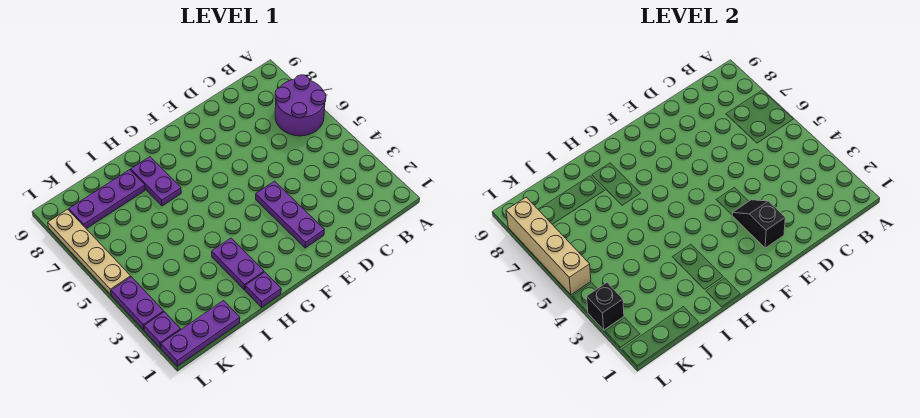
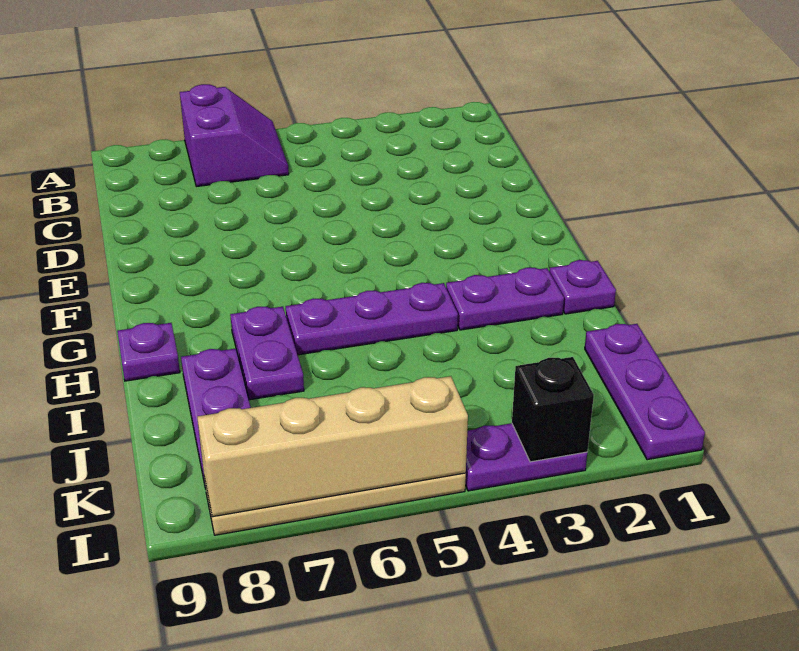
purple 2x2 round brick [275,75,326,136] -> purple 2x2 slope [180,84,289,187]
purple 1x3 plate [256,181,324,248] -> purple 1x3 plate moved to [286,283,458,355]
black 1x2 slope [732,200,785,248] -> none
purple 1x2 plate [131,157,181,206] -> purple 1x2 plate turned to [230,307,304,400]
purple 1x1 plate [144,312,181,348] -> purple 1x1 plate moved to [117,323,180,381]

